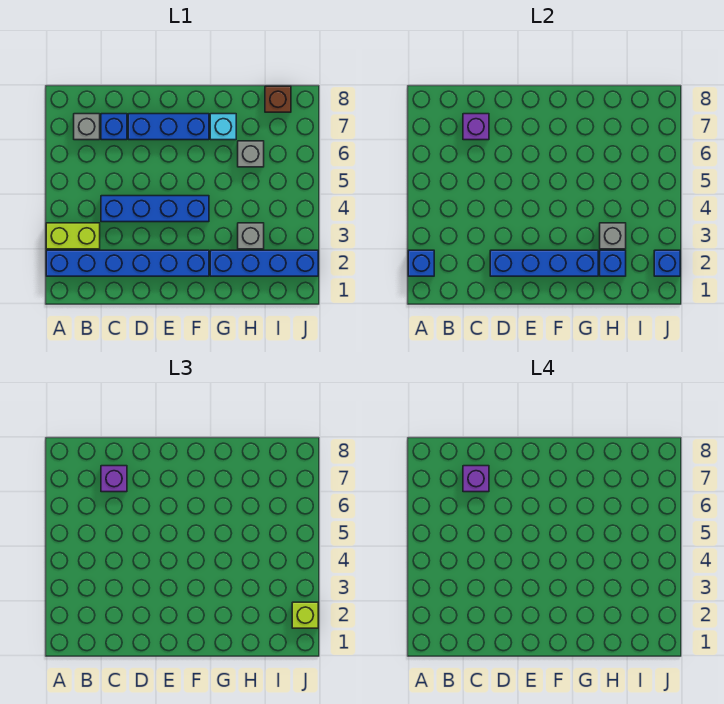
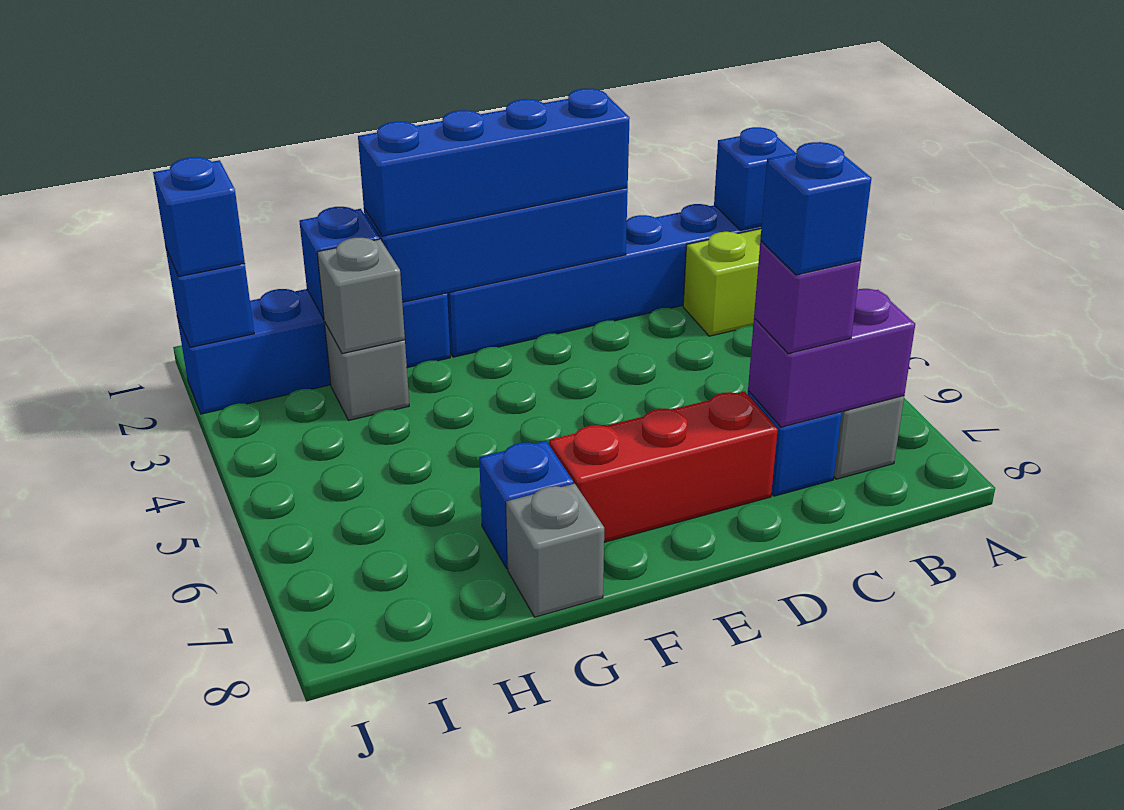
blue 1x4 brick [101,196,209,222] -> blue 1x4 brick moved to [358,89,630,236]
purple 1x1 brick [463,114,489,140] -> purple 1x2 brick [748,289,915,427]
purple 1x1 brick [463,466,489,492] -> blue 1x1 brick [760,142,871,275]
blue 1x3 brick [128,114,209,140] -> red 1x3 brick [549,391,778,542]
cyan 1x1 brick [210,114,236,140] -> blue 1x1 brick [479,441,573,569]
grey 1x1 brick [238,141,264,167] -> grey 1x1 brick moved to [506,484,604,617]
brown 1x1 brick [265,86,291,112] -> none
lime 1x1 brick [292,602,318,628] -> blue 1x1 brick [153,157,245,277]

